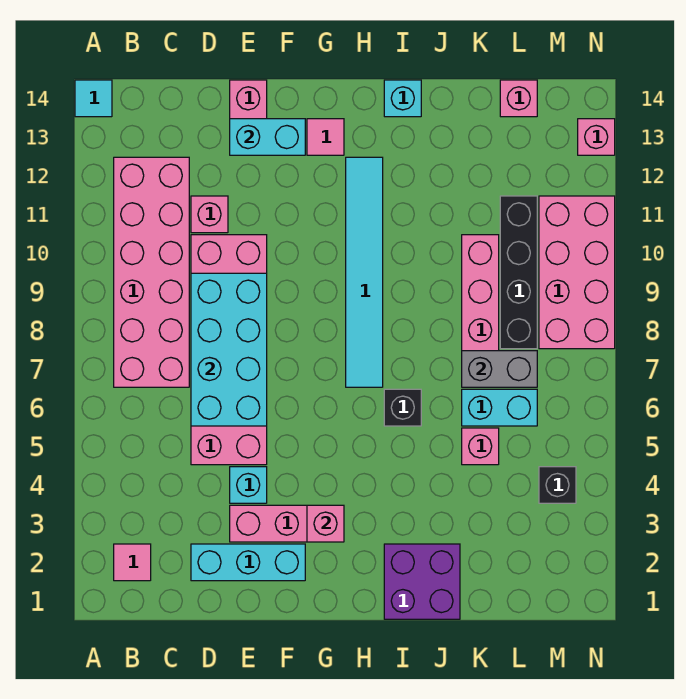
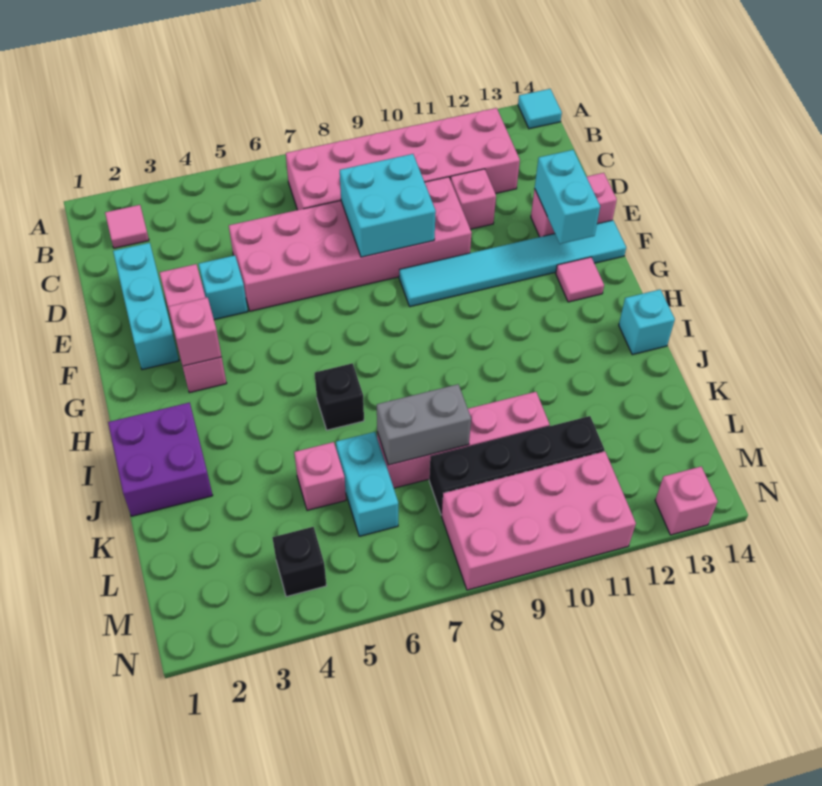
cyan 2x4 brick [191,273,267,426] -> cyan 2x2 brick [340,154,436,257]
cyan 1x6 tile [346,157,383,387] -> cyan 1x6 tile moved to [399,220,626,307]
grey 1x2 brick [462,351,537,387] -> grey 1x2 brick turned to [377,384,471,465]
pink 1x1 brick [500,80,537,117] -> none

